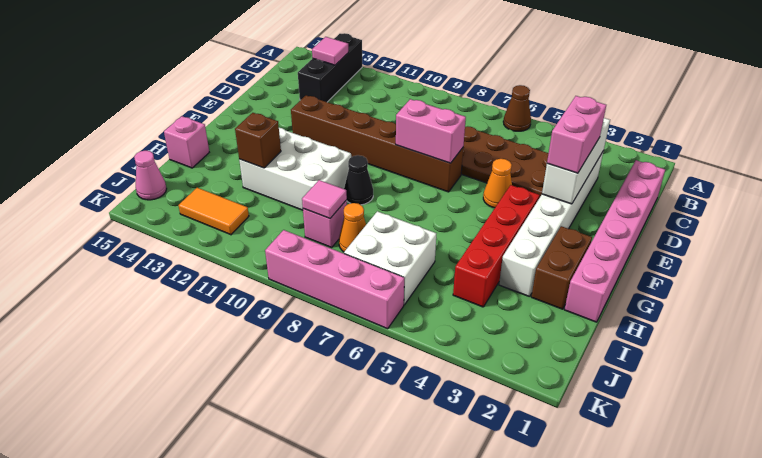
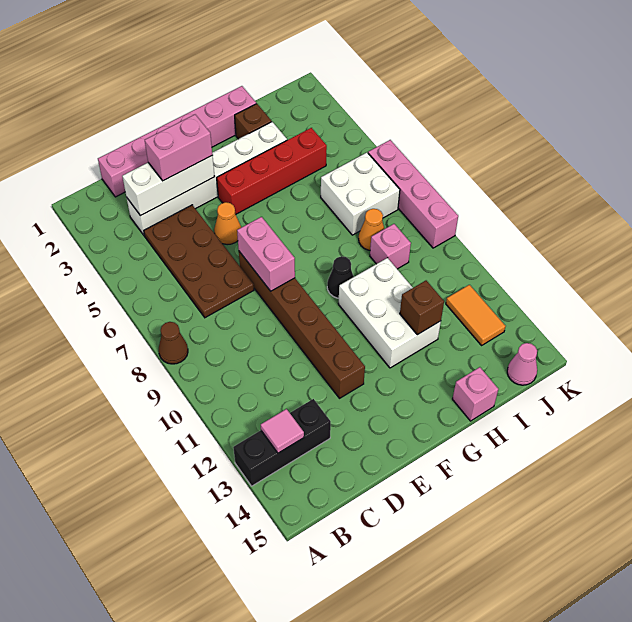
brown 1x1 cone [503,85,531,131] -> brown 1x1 cone moved to [159,322,188,364]
brown 1x2 brick [531,226,592,309] -> brown 1x1 brick [235,104,272,139]
pink 1x1 tile [302,180,347,218] -> none

